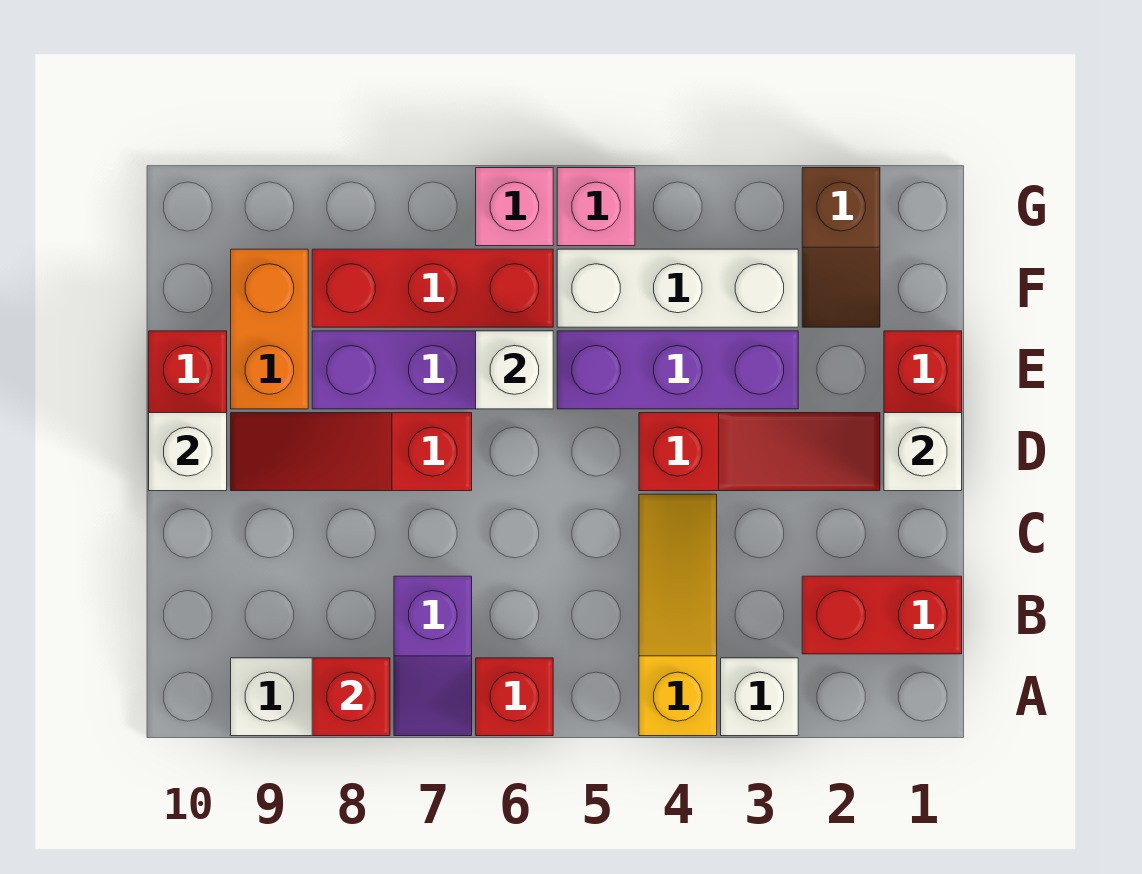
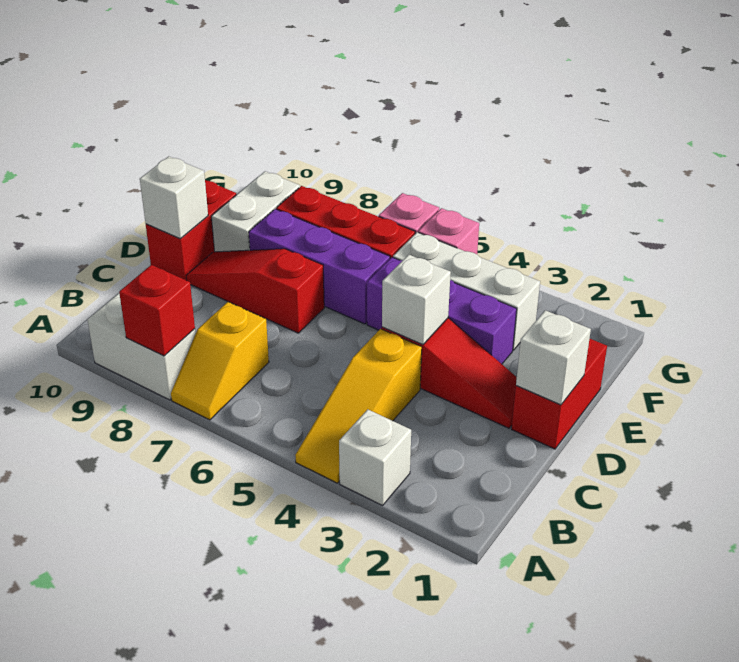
yellow 1x3 slope [639,494,717,736] -> yellow 1x3 slope turned to [295,329,422,483]
red 1x1 brick [476,658,553,736] -> none
purple 1x2 slope [394,576,472,736] -> yellow 1x2 slope [171,302,269,420]
red 1x2 brick [802,576,962,654] -> none
white 1x1 brick [476,331,553,409] -> white 1x1 brick moved to [382,255,451,345]
orange 1x2 brick [231,249,308,409] -> white 1x2 brick [211,171,300,252]
brown 1x2 slope [802,168,880,327] -> none

